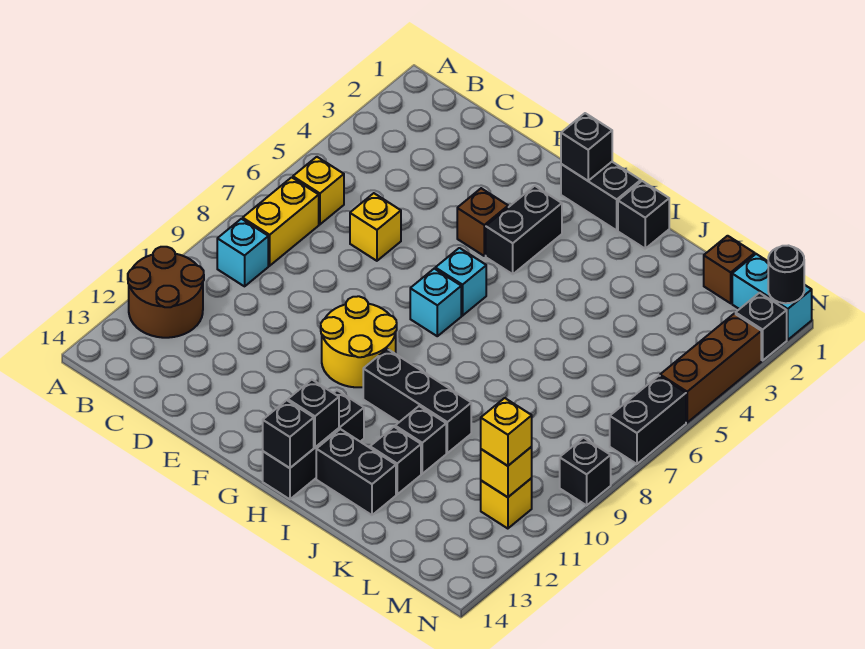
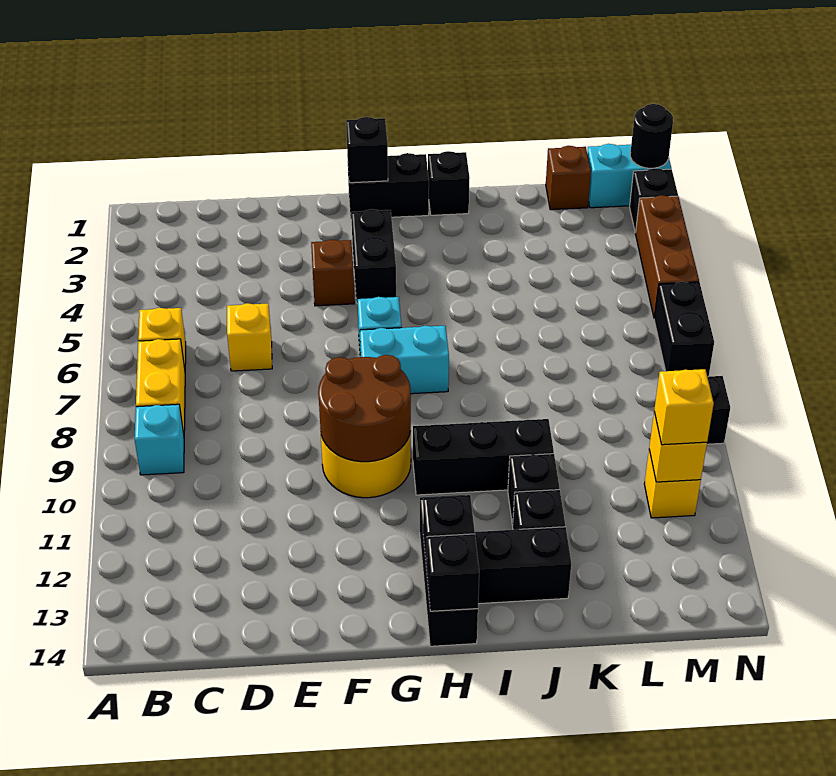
brown 2x2 round brick [128,247,204,338] -> brown 2x2 round brick moved to [318,355,411,462]
cyan 1x1 brick [410,269,461,336] -> cyan 1x2 brick [360,326,449,394]

